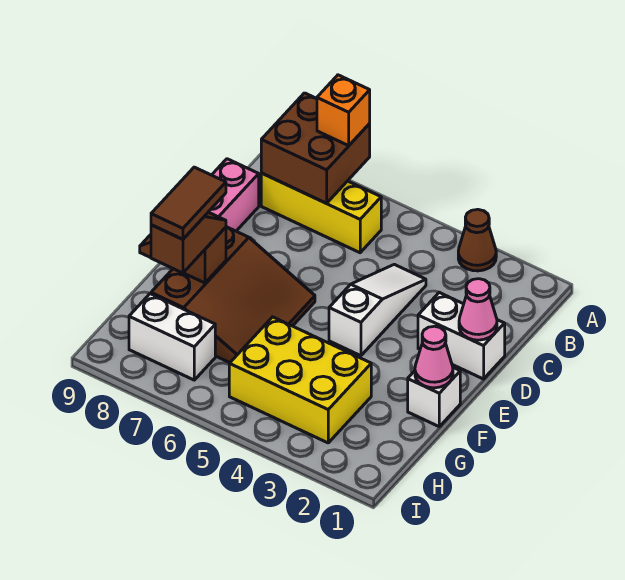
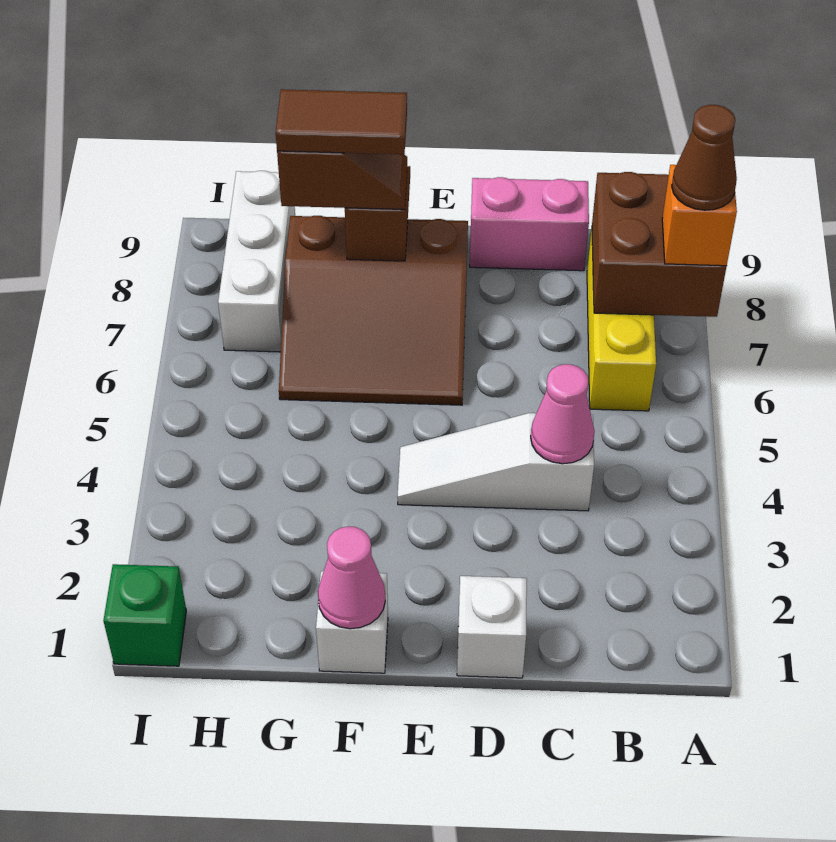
brown 1x1 cone [458,209,496,271] -> brown 1x1 cone moved to [672,105,737,210]
white 1x3 slope [329,264,426,356] -> white 1x3 slope turned to [397,413,594,511]
white 1x2 brick [418,292,505,379] -> white 1x1 brick [457,576,527,678]
pink 1x1 cone [459,279,497,340] -> pink 1x1 cone moved to [531,364,595,464]
yellow 2x3 brick [229,317,371,443] -> none
white 1x2 brick [129,294,215,380] -> white 1x3 brick [218,171,295,352]
none -> green 1x1 brick [103,564,186,666]

